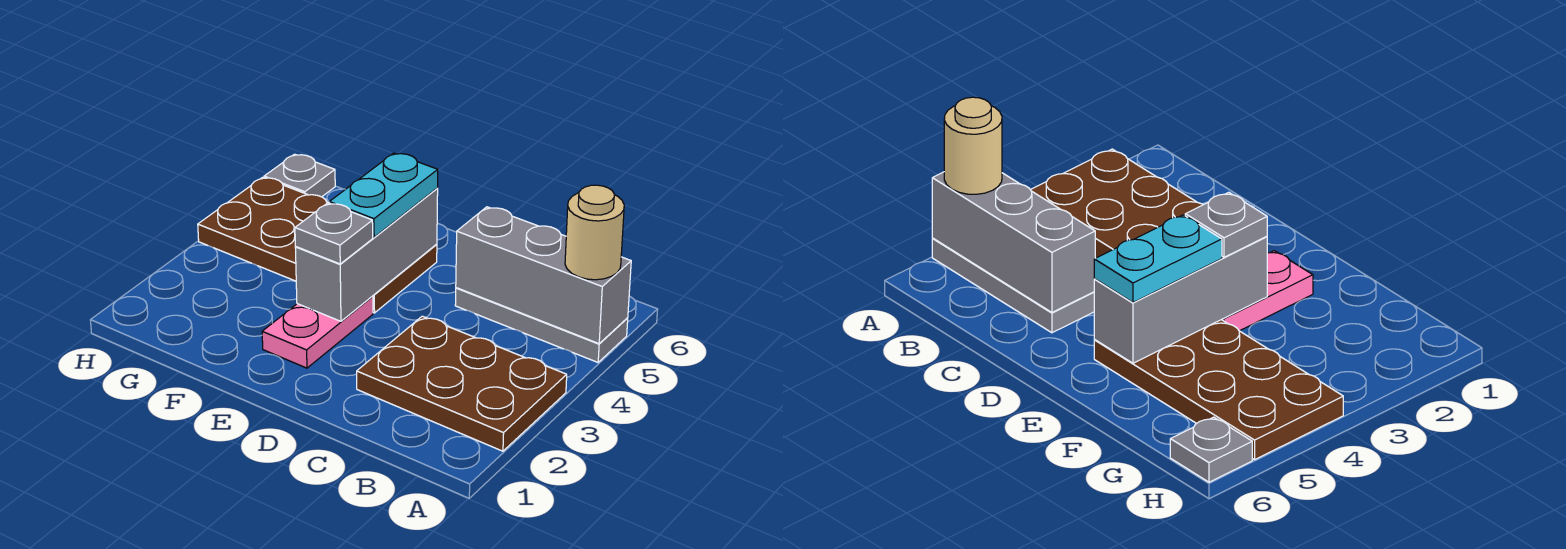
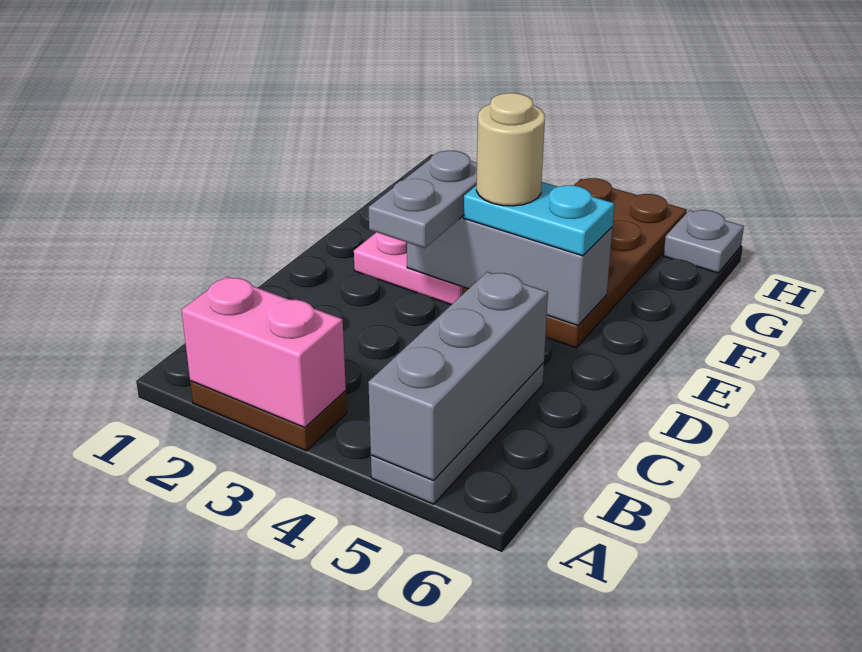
brown 2x3 plate [357,316,567,451] -> brown 1x2 plate [190,381,347,451]
none -> pink 1x2 brick [181,277,346,428]
tan 1x1 round brick [565,185,624,280] -> tan 1x1 round brick moved to [476,93,545,206]
grey 1x1 plate [295,203,373,264] -> grey 1x2 plate [369,151,477,248]

